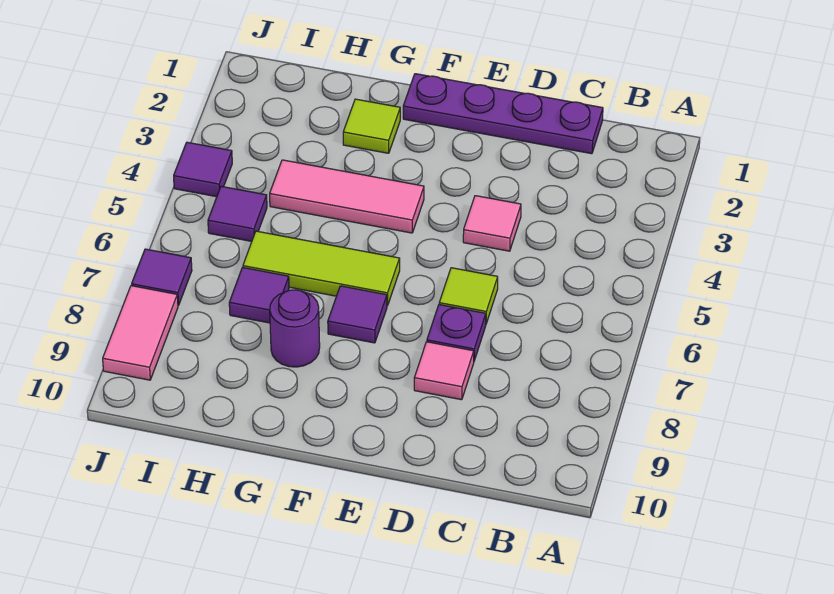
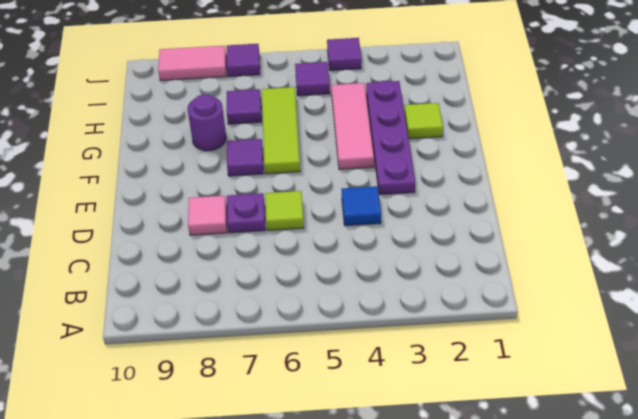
purple 1x4 plate [403,74,603,154] -> purple 1x4 plate moved to [366,81,415,195]
pink 1x1 tile [463,196,521,251] -> blue 1x1 tile [341,186,381,226]

